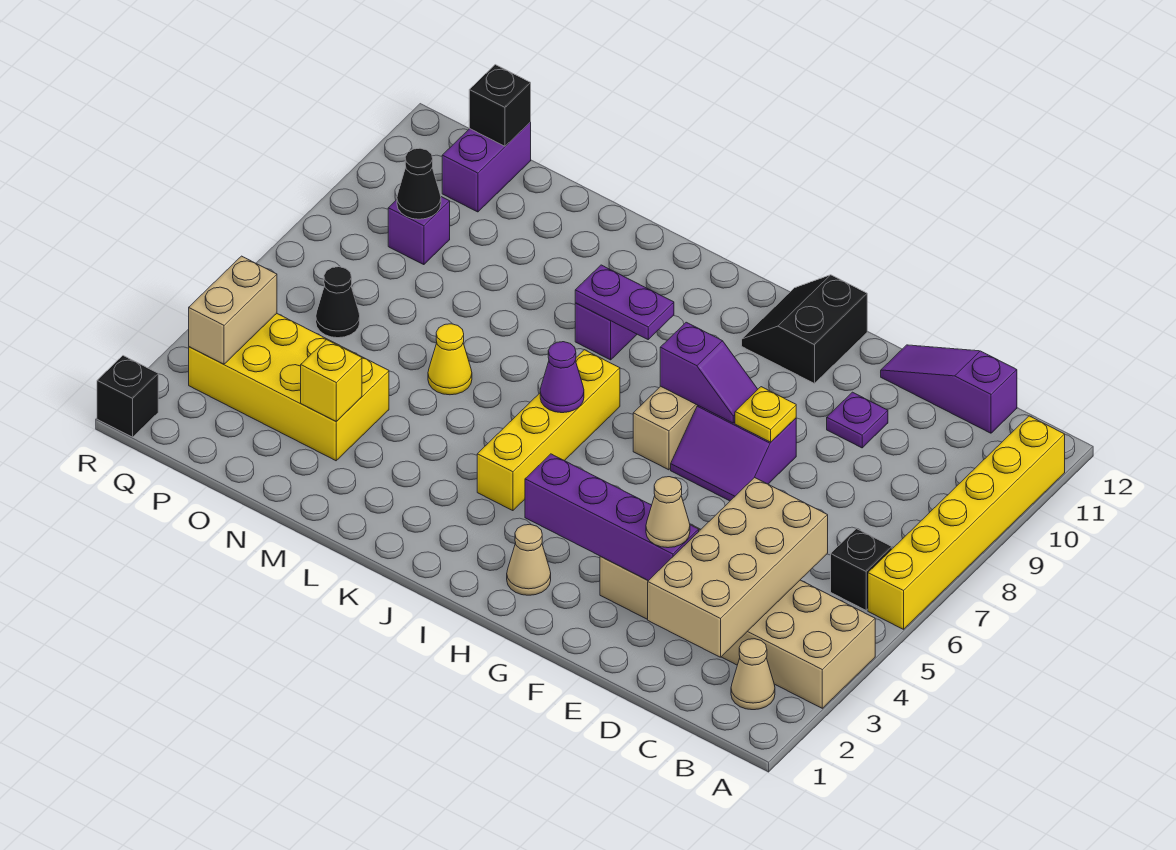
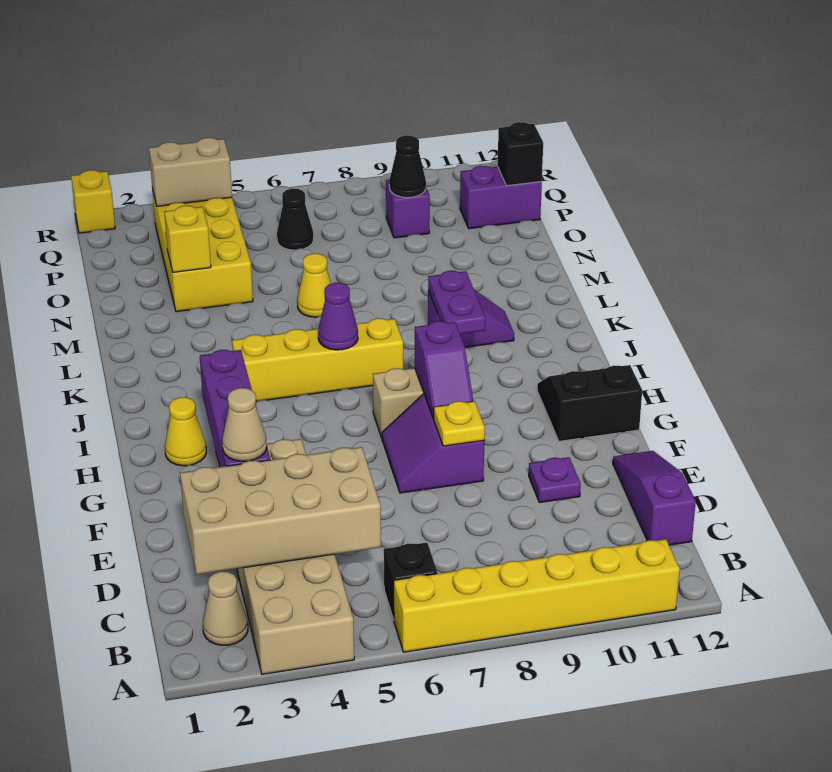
tan 1x1 cone [507,524,551,595] -> yellow 1x1 cone [165,397,206,466]
black 1x1 brick [97,356,158,437] -> yellow 1x1 brick [71,170,115,233]

